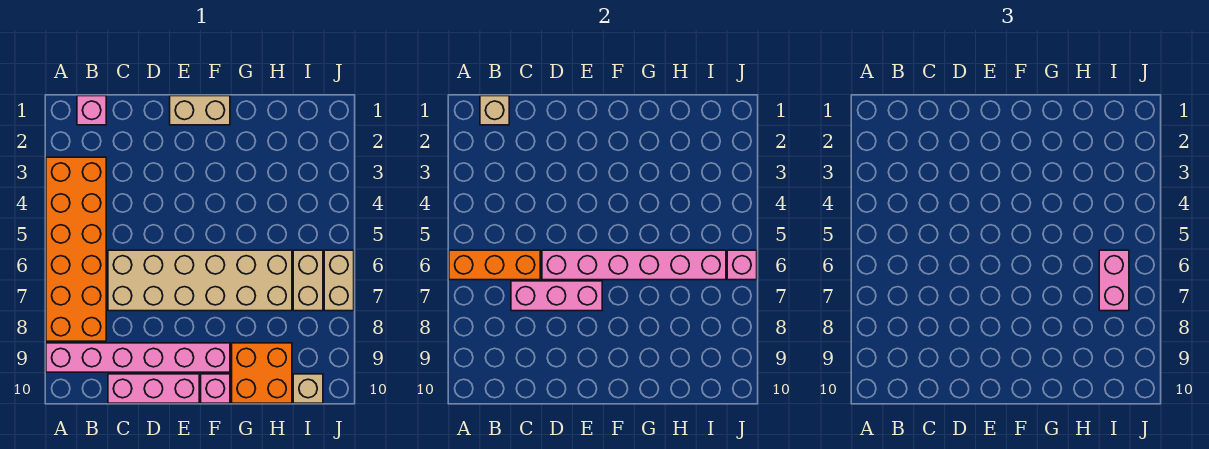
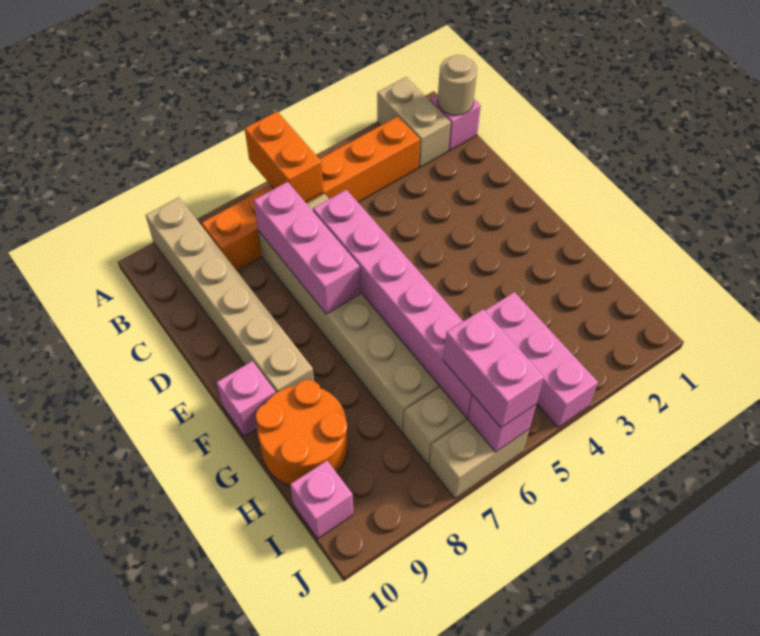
orange 2x6 brick [46,157,106,341] -> orange 1x6 brick [202,116,420,271]
orange 1x3 brick [449,250,540,280] -> orange 1x2 brick [245,112,323,202]
pink 1x6 brick [46,343,230,372] -> tan 1x6 brick [146,197,314,393]
tan 1x1 brick [480,96,509,125] -> tan 1x1 round brick [437,55,477,115]
pink 1x3 brick [108,374,199,403] -> pink 1x3 brick moved to [485,292,598,427]
tan 1x2 brick [170,96,230,125] -> tan 1x2 brick moved to [377,77,451,167]
orange 2x2 brick [232,343,292,403] -> orange 2x2 round brick [255,380,347,485]
pink 1x2 brick [1099,250,1129,311] -> pink 1x2 brick turned to [443,309,544,428]
tan 1x1 brick [293,374,323,403] -> pink 1x1 brick [290,461,353,539]

